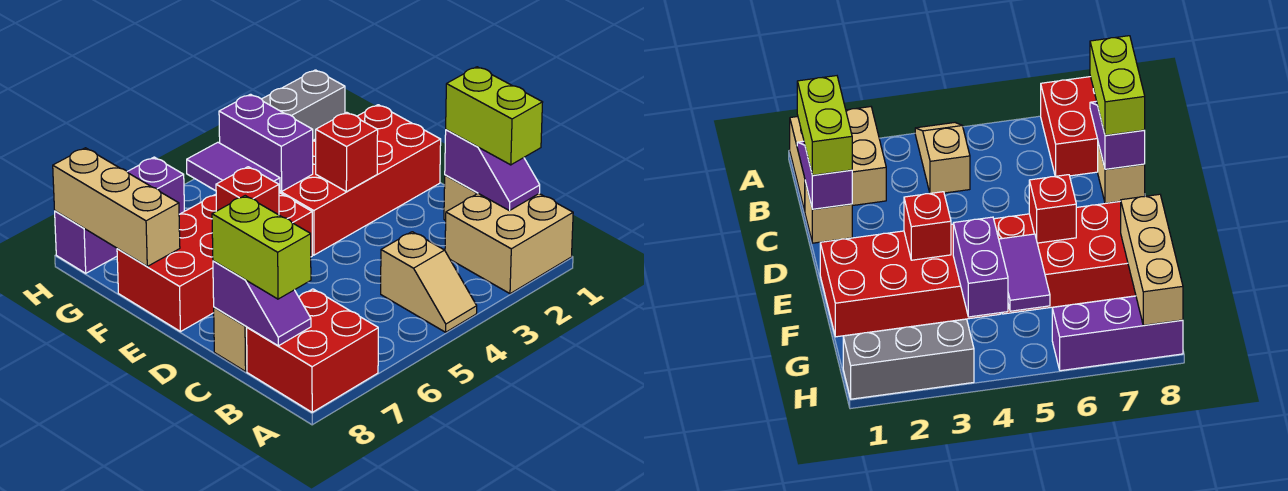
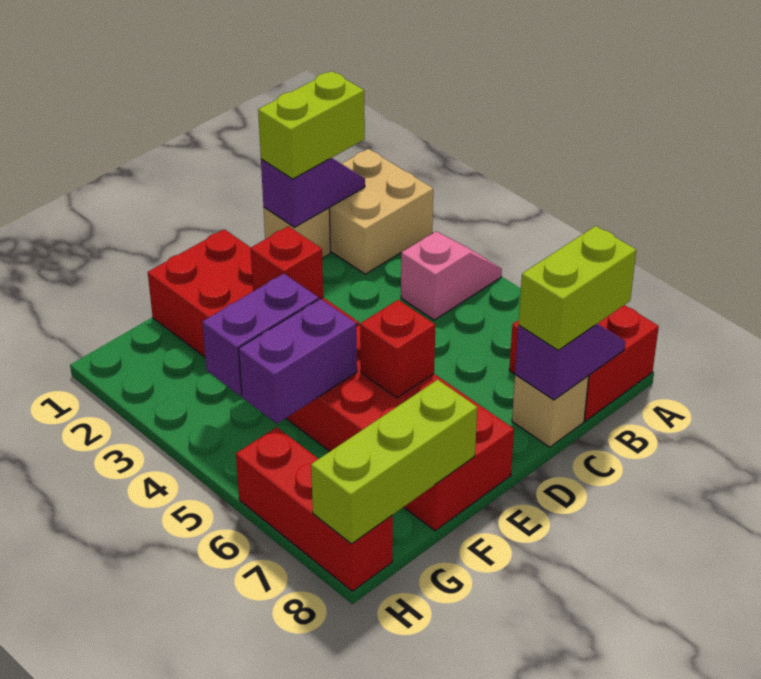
tan 1x2 slope [381,232,477,332] -> pink 1x2 slope [401,231,502,320]
purple 1x2 tile [187,142,280,193] -> purple 1x2 brick [239,299,357,423]
tan 1x3 brick [53,148,180,266] -> lime 1x3 brick [311,380,477,544]
grey 1x3 brick [262,70,345,140] -> none
purple 1x3 brick [55,157,184,273] -> red 1x3 brick [236,427,393,591]

